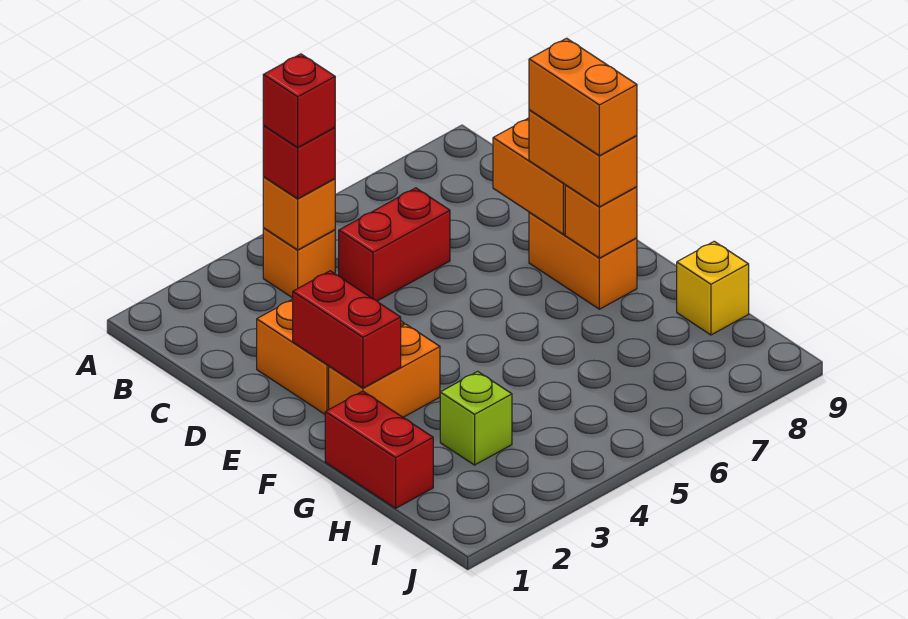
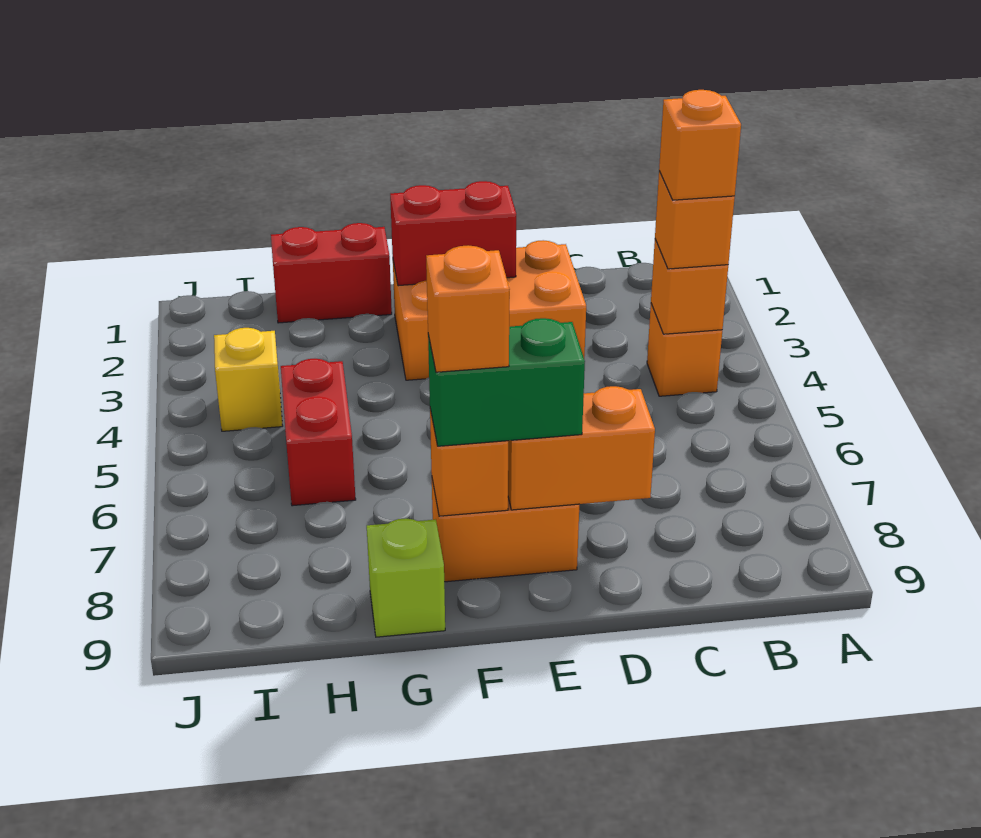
red 1x1 brick [263,126,335,199] -> orange 1x1 brick [655,171,735,269]
red 1x1 brick [263,54,335,147] -> orange 1x1 brick [659,90,741,200]
red 1x2 brick [339,188,450,301] -> red 1x2 brick moved to [281,359,356,506]
orange 1x2 brick [529,110,637,207] -> green 1x2 brick [428,318,585,446]
orange 1x2 brick [529,38,637,156] -> orange 1x1 brick [426,245,510,372]
lime 1x1 brick [440,371,512,465] -> lime 1x1 brick moved to [367,518,445,637]
yellow 1x1 brick [677,241,749,335] -> yellow 1x1 brick moved to [214,328,283,431]

